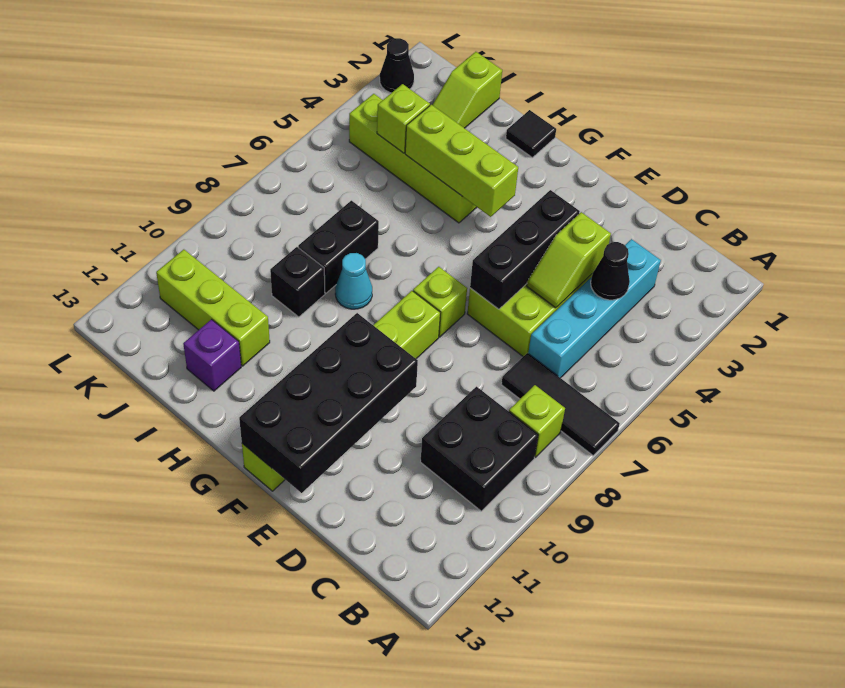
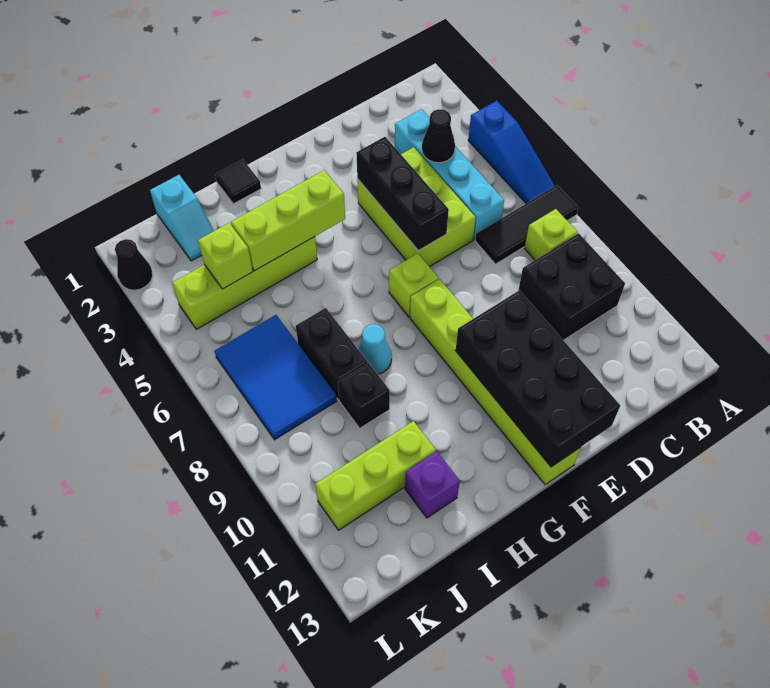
none -> blue 1x3 slope [468,101,555,204]
lime 1x2 slope [527,212,611,308] -> none
lime 1x2 slope [433,52,502,128] -> cyan 1x2 slope [150,175,214,261]
none -> blue 2x3 tile [215,315,337,440]

